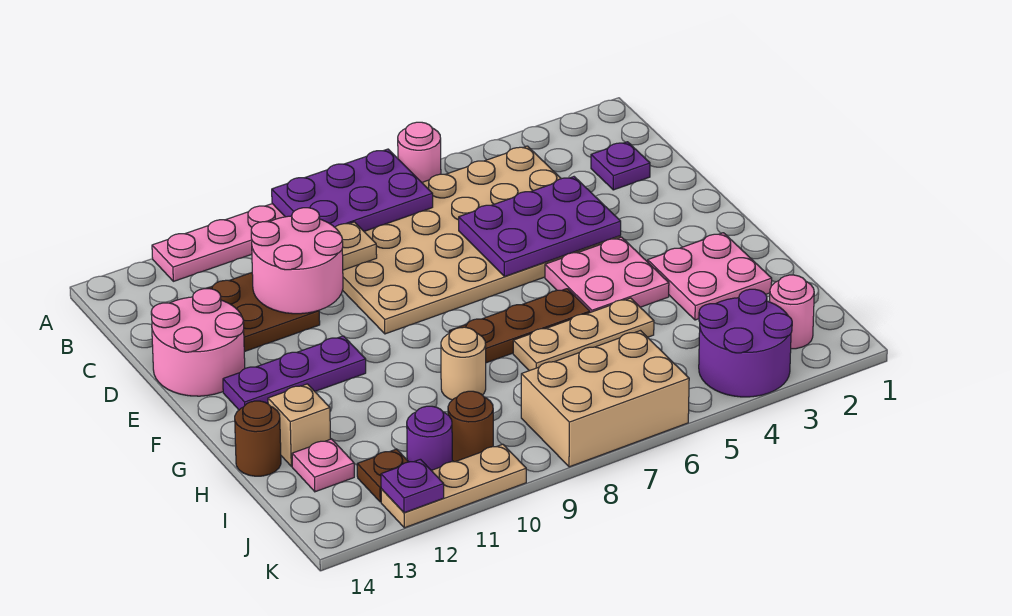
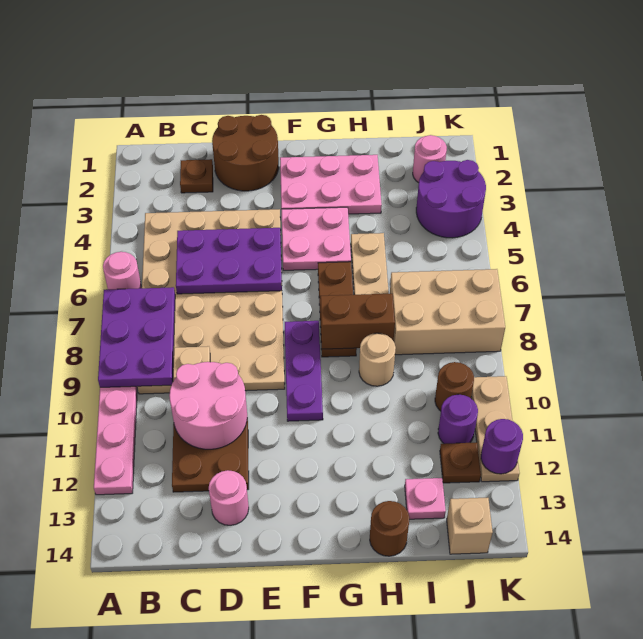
purple 1x1 plate [591,142,650,190] -> brown 1x1 plate [180,159,213,193]
none -> brown 2x2 round brick [212,115,279,191]
purple 2x3 plate [459,177,621,277] -> purple 2x3 plate turned to [176,228,282,294]
pink 2x2 round brick [151,289,245,396] -> pink 1x1 round brick [209,470,249,525]
purple 1x3 plate [223,336,366,410] -> purple 1x3 plate moved to [285,321,323,421]
pink 2x2 plate [648,233,772,320] -> pink 2x3 plate [280,155,382,214]
none -> brown 1x2 brick [320,294,395,349]
tan 1x1 brick [268,384,331,466] -> tan 1x1 brick moved to [447,498,493,554]
tan 2x3 brick [521,331,689,467] -> tan 2x3 brick turned to [390,269,505,355]
purple 1x1 plate [381,459,444,513] -> purple 1x1 round brick [481,419,523,474]

